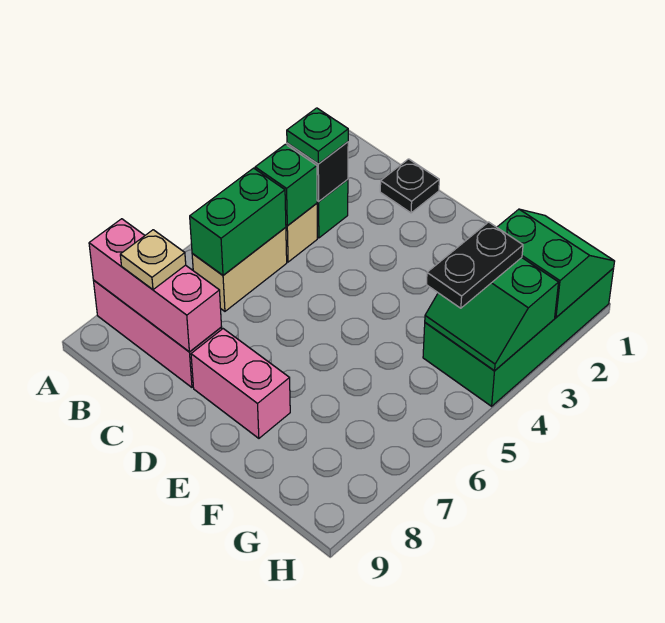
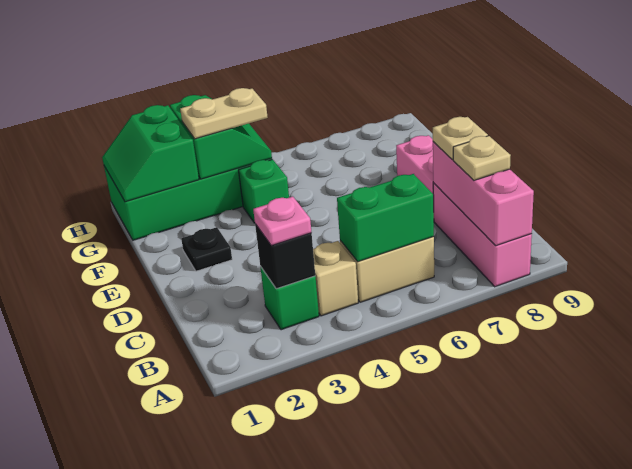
green 1x1 plate [287,108,348,164] -> pink 1x1 plate [253,197,312,246]
green 1x1 brick [255,144,317,226] -> green 1x1 brick moved to [238,159,289,223]
black 1x1 plate [380,159,439,213] -> black 1x1 plate moved to [181,227,232,271]
none -> tan 1x1 plate [433,117,488,160]
black 1x2 plate [426,222,523,308] -> tan 1x2 plate [180,88,268,139]

